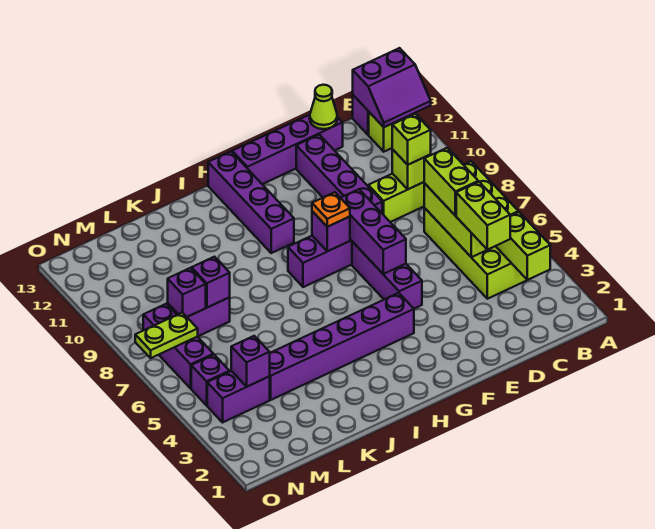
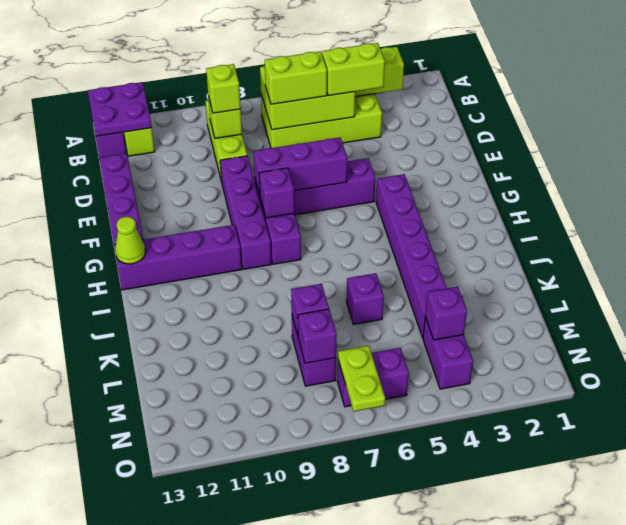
purple 2x2 slope [353,48,431,127] -> purple 2x2 plate [88,82,152,136]
lime 1x1 cone [310,85,337,129] -> lime 1x1 cone moved to [115,217,145,264]
purple 1x4 brick [296,135,382,213] -> purple 1x4 brick turned to [220,156,271,269]
orange 1x1 plate [312,192,350,227] -> none
purple 1x1 brick [191,355,229,405] -> purple 1x1 brick moved to [346,273,384,324]
purple 1x3 brick [143,304,214,388] -> purple 1x2 brick [337,348,409,407]

